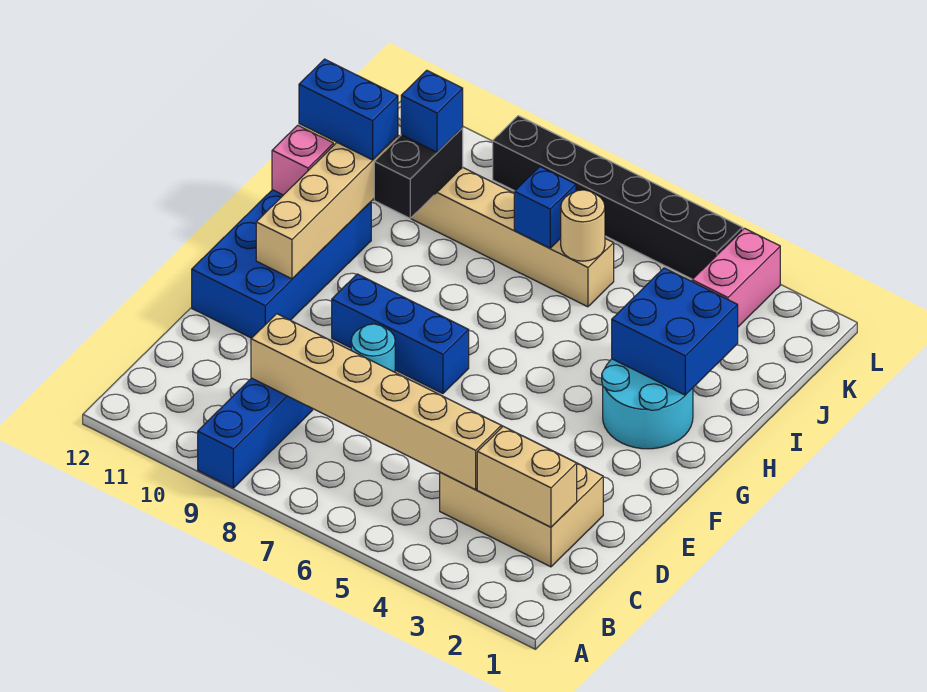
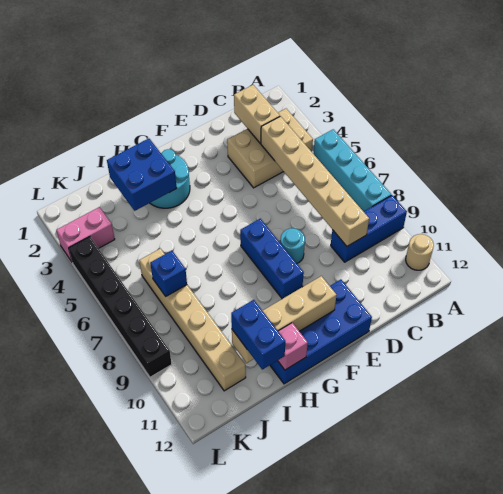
none -> cyan 1x4 brick [313,129,391,212]
tan 2x3 brick [440,426,603,567] -> tan 2x3 brick turned to [227,109,313,188]
black 1x2 brick [374,128,463,218] -> none
tan 1x1 round brick [561,190,605,261] -> tan 1x1 round brick moved to [406,234,434,270]
blue 1x1 brick [401,70,463,152] -> none

